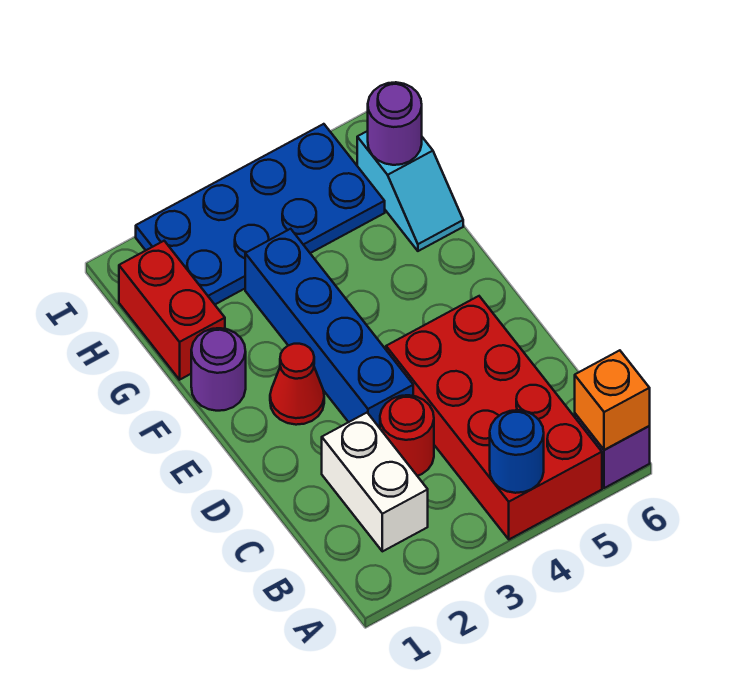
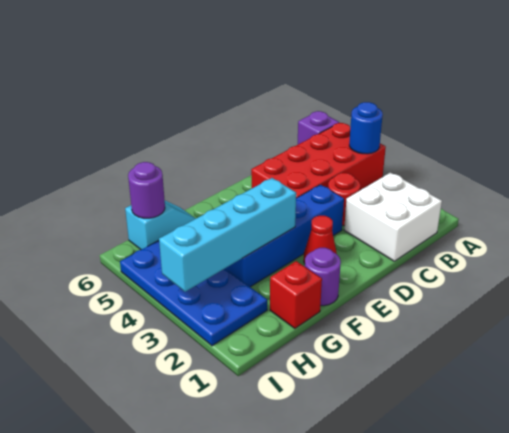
orange 1x1 brick [575,350,650,450] -> none
white 1x2 brick [322,413,428,551] -> white 2x2 brick [344,173,442,261]
none -> cyan 1x4 brick [159,178,296,292]
red 1x2 brick [119,241,225,380] -> red 1x1 brick [270,261,322,328]

